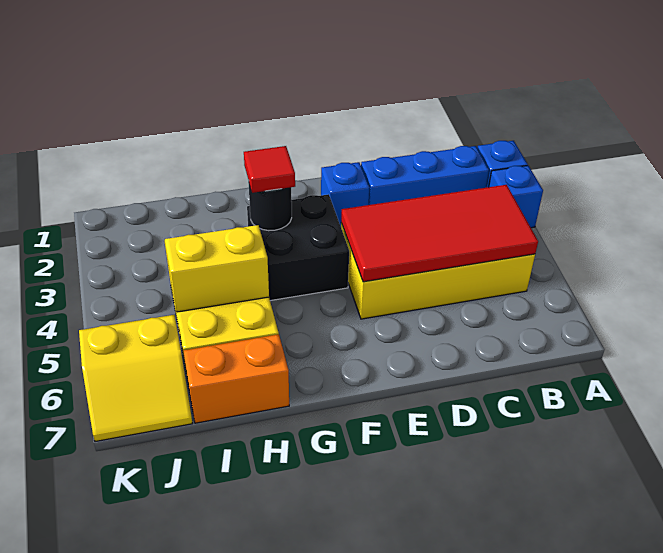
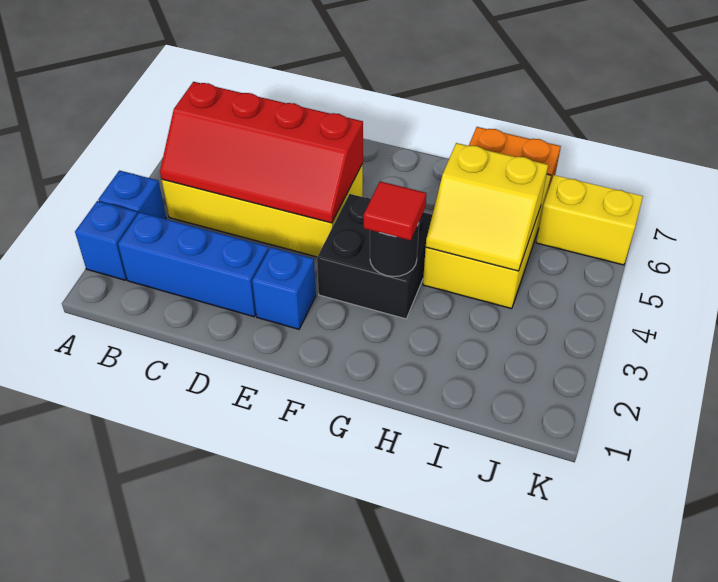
red 2x4 tile [341,185,538,282] -> red 2x4 slope [160,82,363,223]

